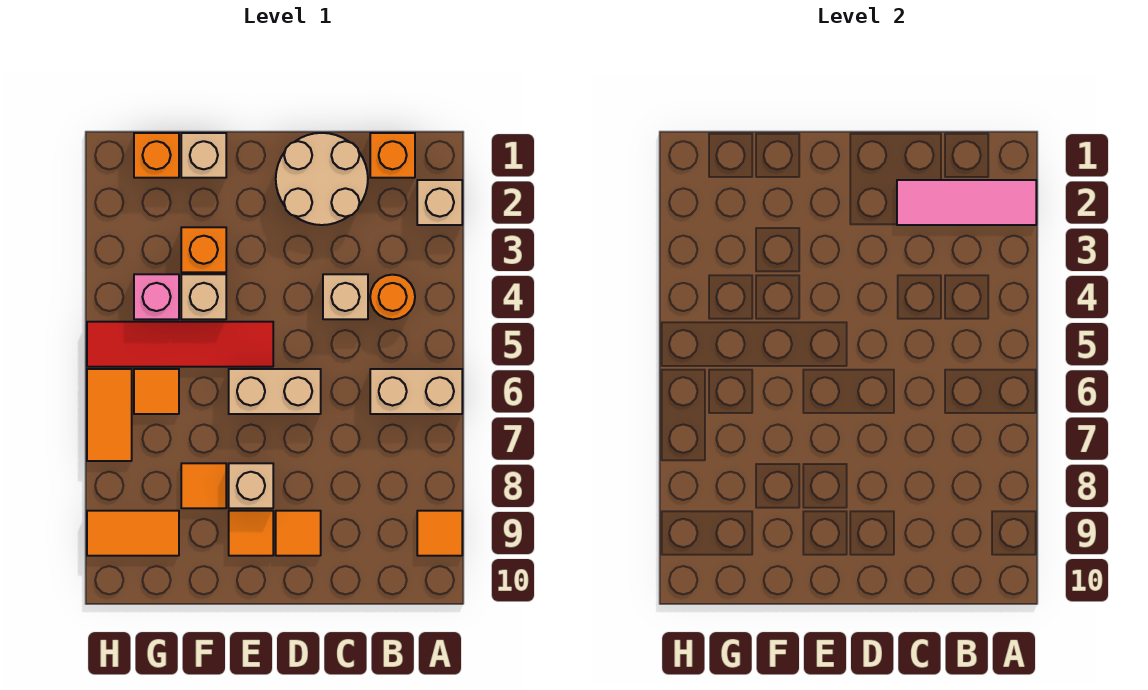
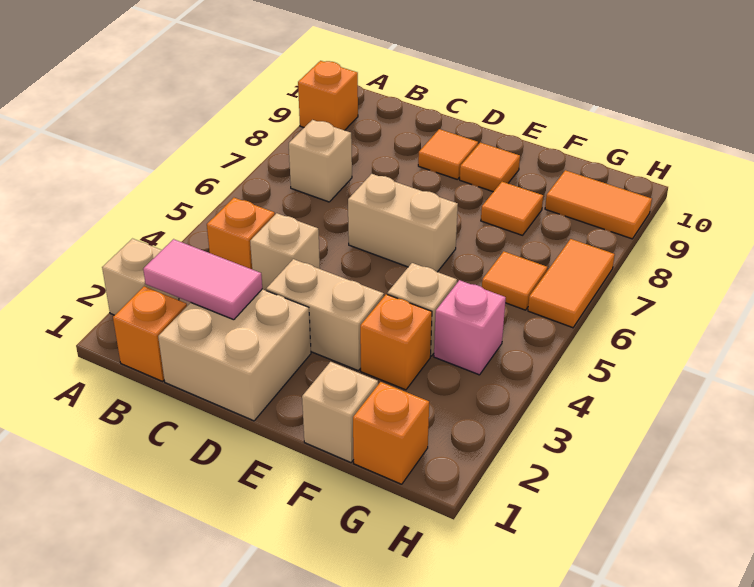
pink 1x3 tile [897,180,1036,225] -> pink 1x2 tile [143,239,262,320]
tan 1x2 brick [370,369,462,414] -> tan 1x2 brick moved to [266,259,384,371]
orange 1x1 tile [417,511,462,556] -> orange 1x1 brick [298,61,358,130]
orange 1x1 round brick [370,275,415,319] -> orange 1x1 brick [207,198,275,269]
tan 2x2 round brick [276,133,368,225] -> tan 2x2 brick [158,289,311,421]
red 1x4 tile [87,322,273,367] -> none
tan 1x1 brick [229,463,273,508] -> tan 1x1 brick moved to [289,120,352,202]

